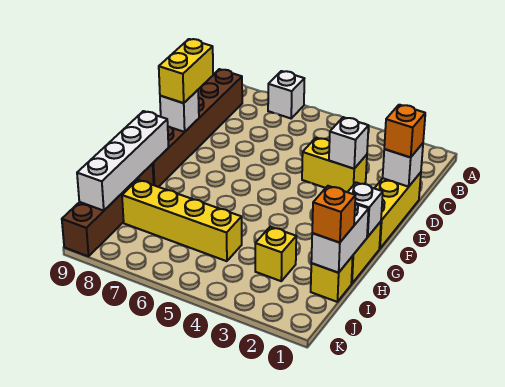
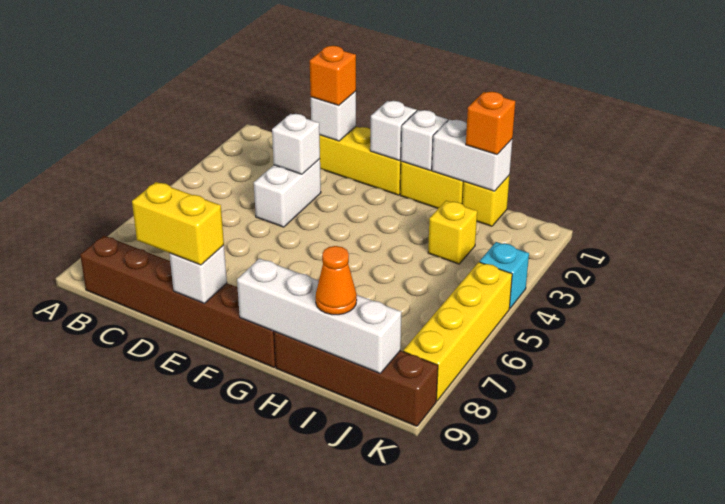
white 1x1 brick [268,71,304,118] -> white 1x1 brick moved to [370,101,417,161]
yellow 1x2 brick [302,138,367,192] -> white 1x2 brick [254,159,321,227]
yellow 1x4 brick [122,180,242,261] -> yellow 1x4 brick moved to [403,262,512,401]
none -> orange 1x1 cone [316,246,357,315]
none -> cyan 1x1 brick [480,242,529,309]

